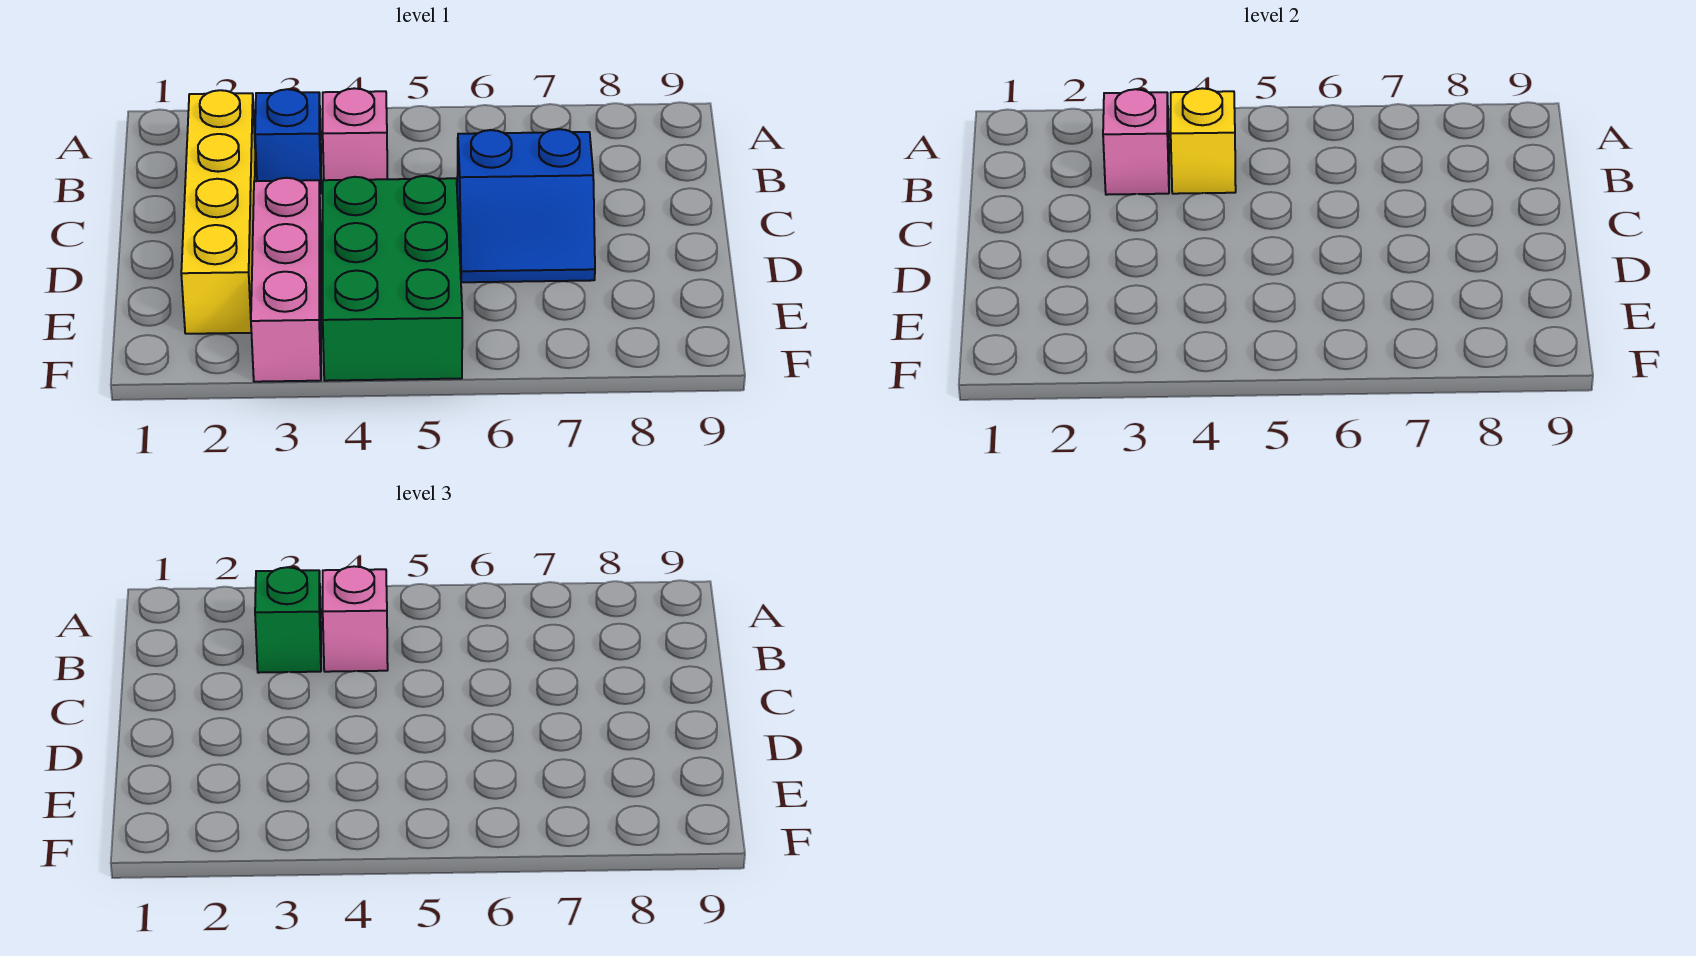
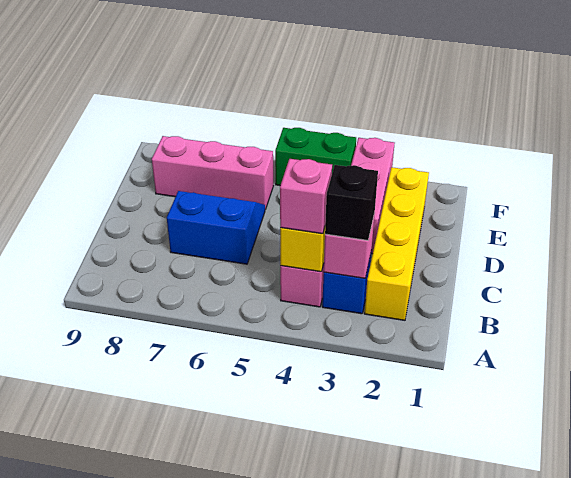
green 1x1 brick [255,567,321,673] -> black 1x1 brick [325,165,378,240]
green 2x3 brick [323,176,462,381] -> green 1x2 brick [275,128,356,185]
none -> pink 1x3 brick [152,136,273,209]

